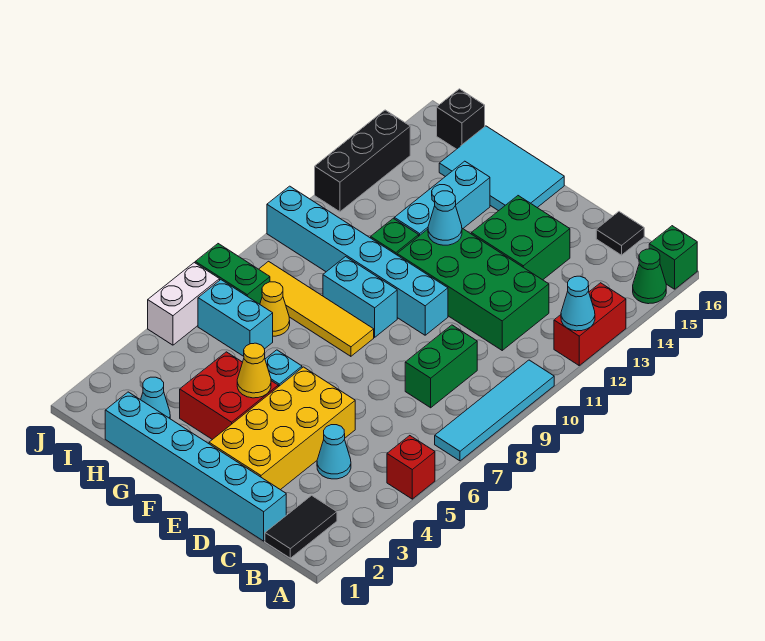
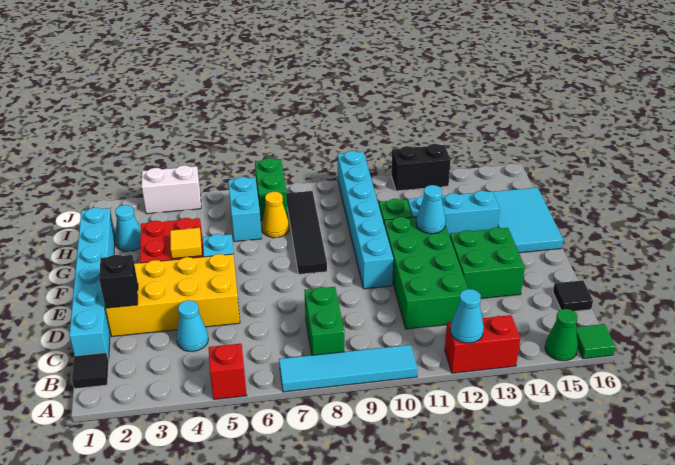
green 1x1 brick [649,226,697,289] -> green 1x1 tile [576,324,616,359]
black 1x2 tile [265,495,337,558] -> black 1x1 tile [72,353,109,389]
green 1x2 brick [405,325,477,408] -> green 1x2 brick turned to [304,287,344,355]
yellow 1x1 cone [237,343,271,398] -> yellow 1x1 tile [170,228,202,259]
yellow 1x4 tile [259,261,374,356] -> black 1x4 tile [287,191,327,274]
cyan 1x2 brick [323,257,397,337] -> none
black 1x1 brick [437,89,485,149] -> black 1x1 brick moved to [99,255,138,308]
white 1x2 brick [148,263,220,345] -> white 1x2 brick moved to [142,165,201,214]
black 1x3 brick [315,110,410,212] -> black 1x2 brick [391,144,451,191]

